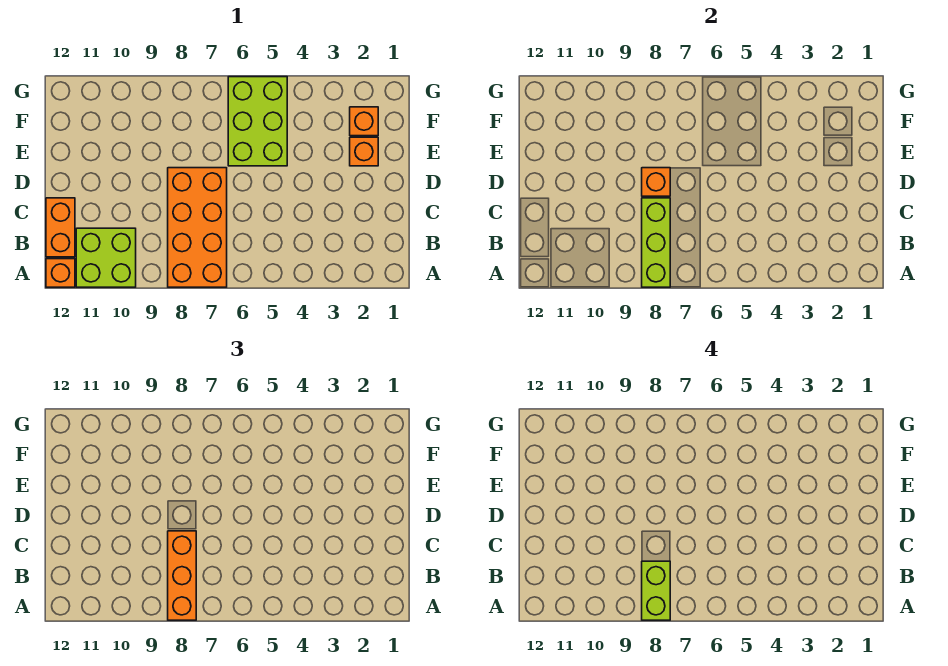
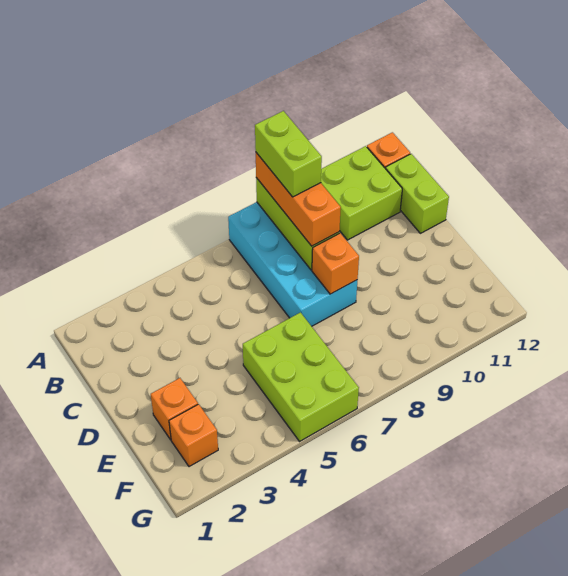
orange 2x4 brick [168,168,227,287] -> cyan 2x4 brick [228,202,357,326]
orange 1x2 brick [46,198,75,257] -> lime 1x2 brick [386,154,449,233]

